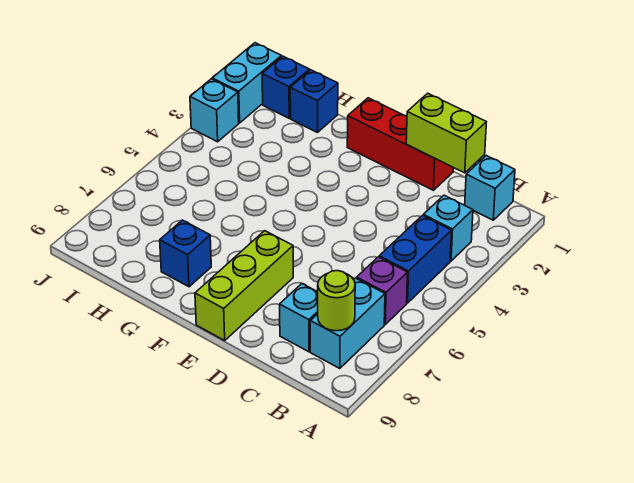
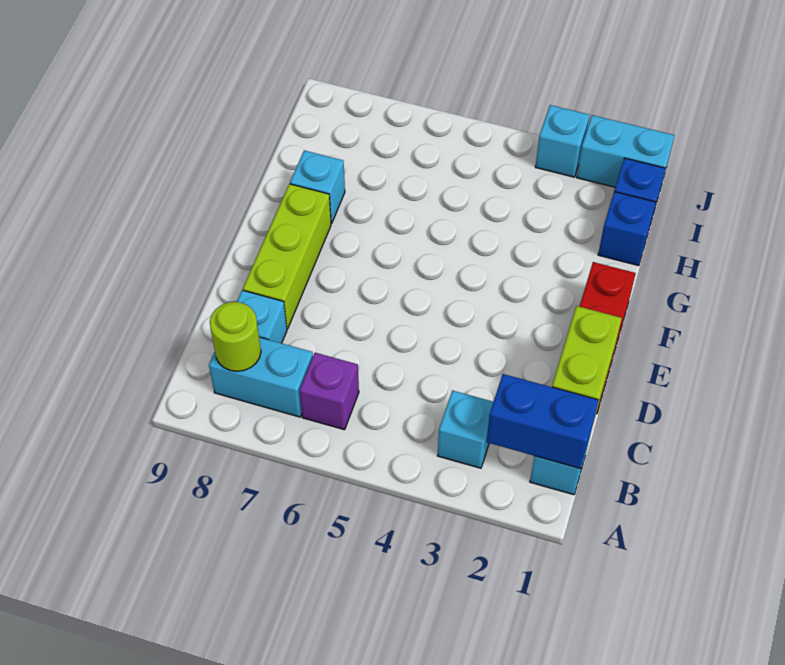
blue 1x2 brick [379,216,452,303] -> blue 1x2 brick moved to [487,374,599,469]
lime 1x3 brick [195,231,293,340] -> lime 1x3 brick turned to [243,184,331,329]
blue 1x1 brick [160,220,211,287] -> cyan 1x1 brick [290,150,345,223]

